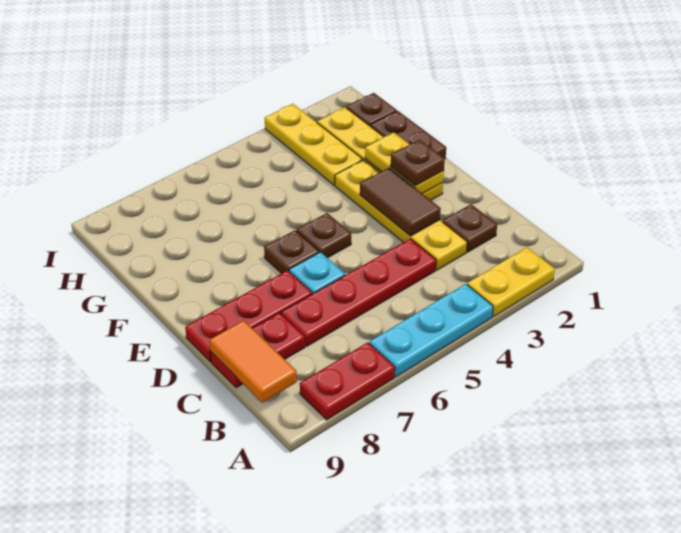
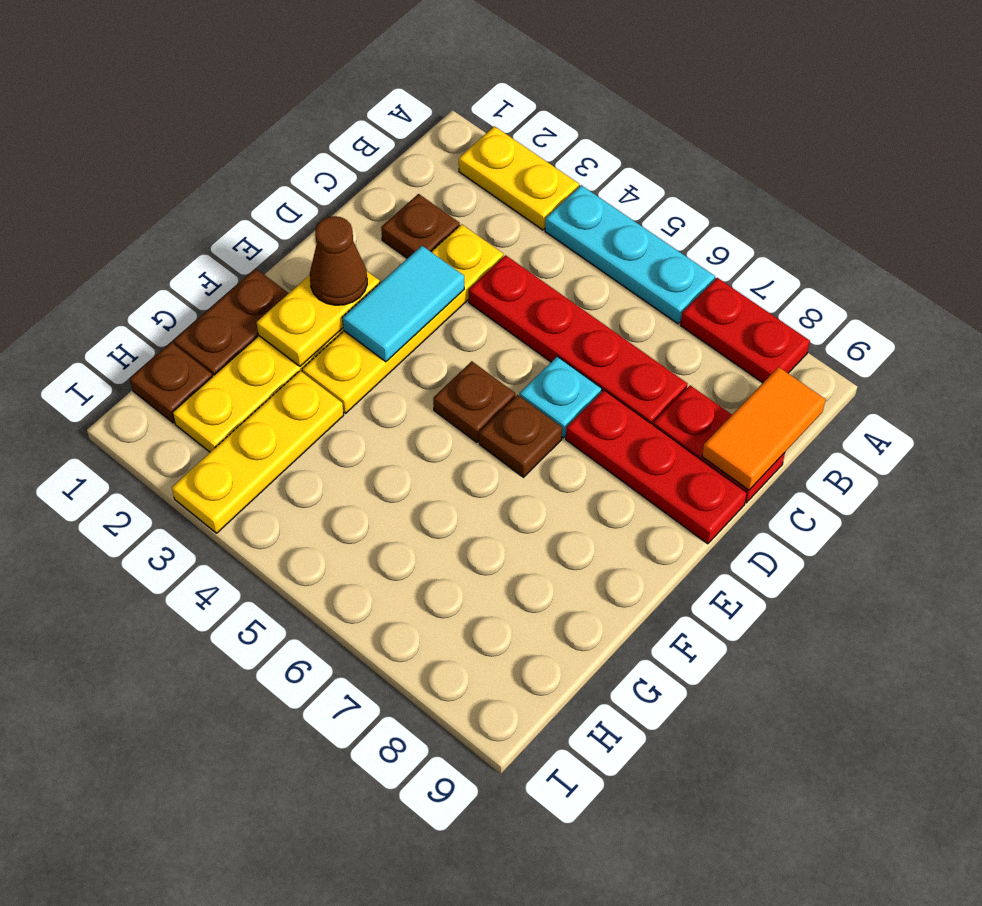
brown 1x2 tile [360,168,441,236] -> cyan 1x2 tile [342,246,464,362]
brown 1x1 plate [391,140,445,186] -> brown 1x1 cone [310,216,367,305]

